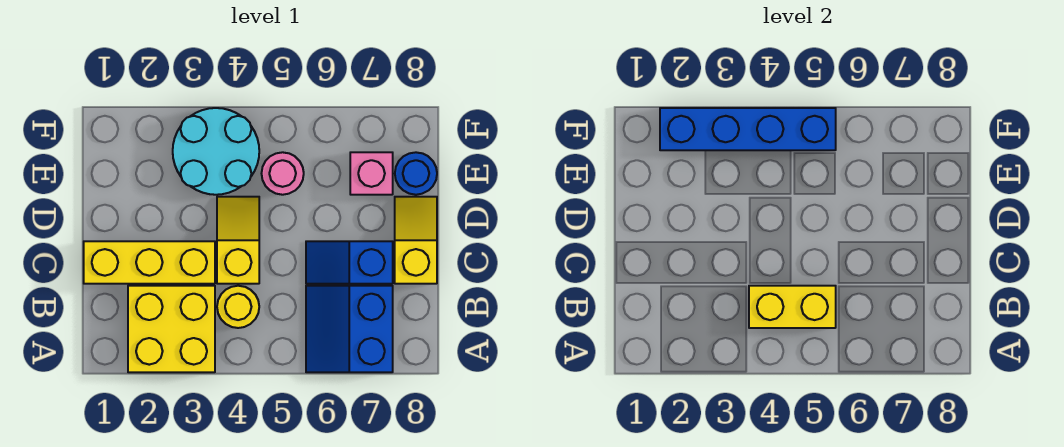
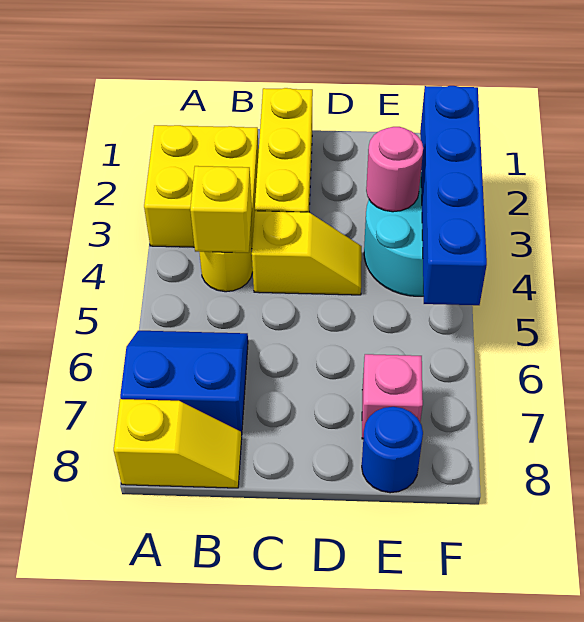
yellow 1x2 brick [749,286,836,328] -> yellow 1x1 brick [190,166,252,253]
blue 1x2 slope [306,241,393,284] -> none
yellow 1x2 slope [395,197,437,284] -> yellow 1x2 slope moved to [114,399,242,488]
pink 1x1 round brick [262,152,304,195] -> pink 1x1 round brick moved to [366,127,423,212]

